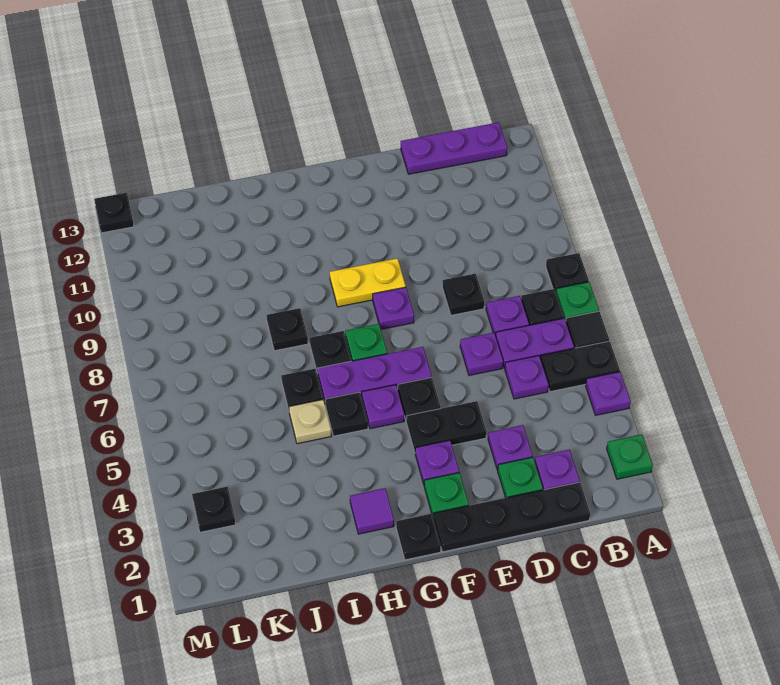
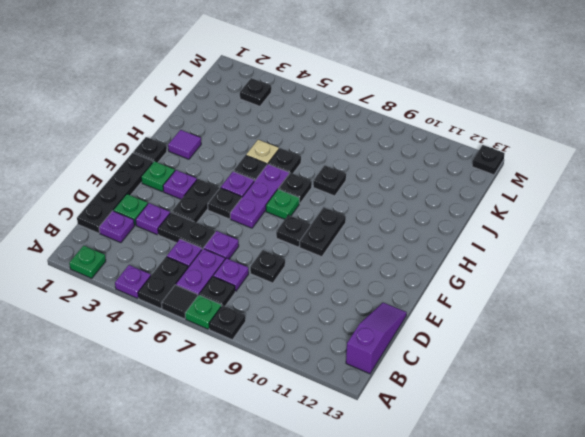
purple 1x3 plate [401,122,507,174] -> purple 1x3 slope [346,303,407,374]
none -> black 1x2 plate [158,212,215,249]
purple 1x1 plate [373,287,414,329] -> black 1x1 plate [276,215,310,247]
yellow 1x2 plate [330,258,406,307] -> black 1x2 plate [300,208,346,257]

